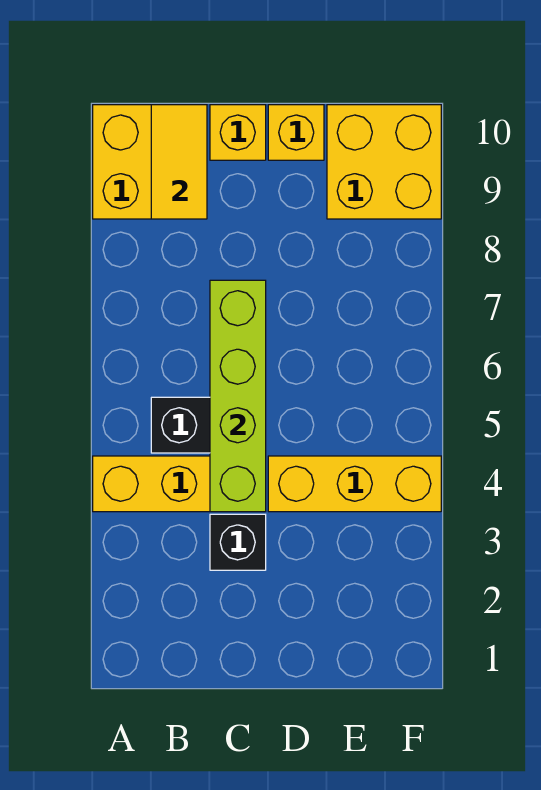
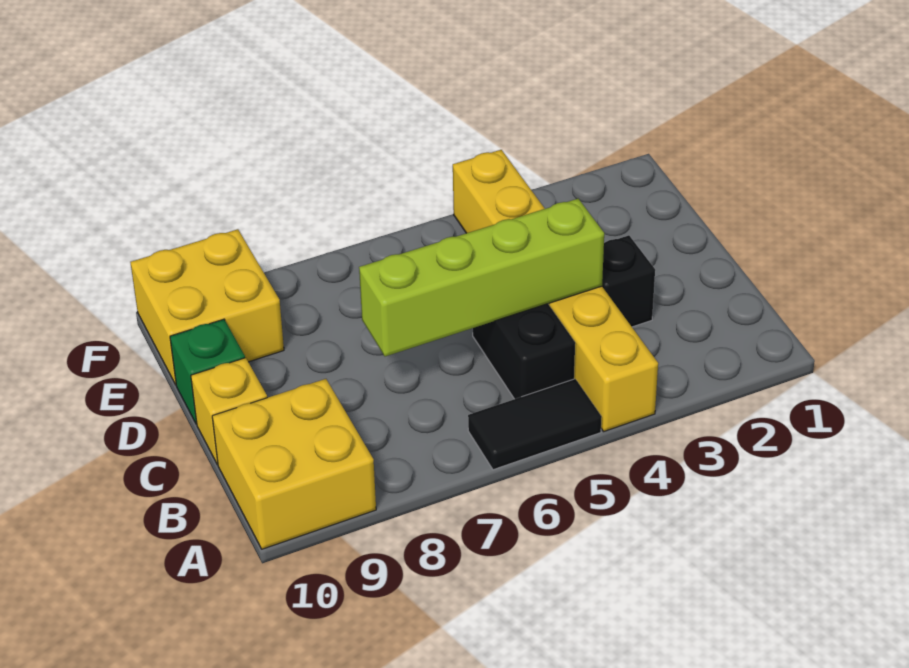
none -> black 1x2 tile [468,379,602,470]
yellow 1x2 tile [151,105,207,219] -> none
yellow 1x1 brick [268,105,324,160] -> green 1x1 brick [170,319,245,424]

